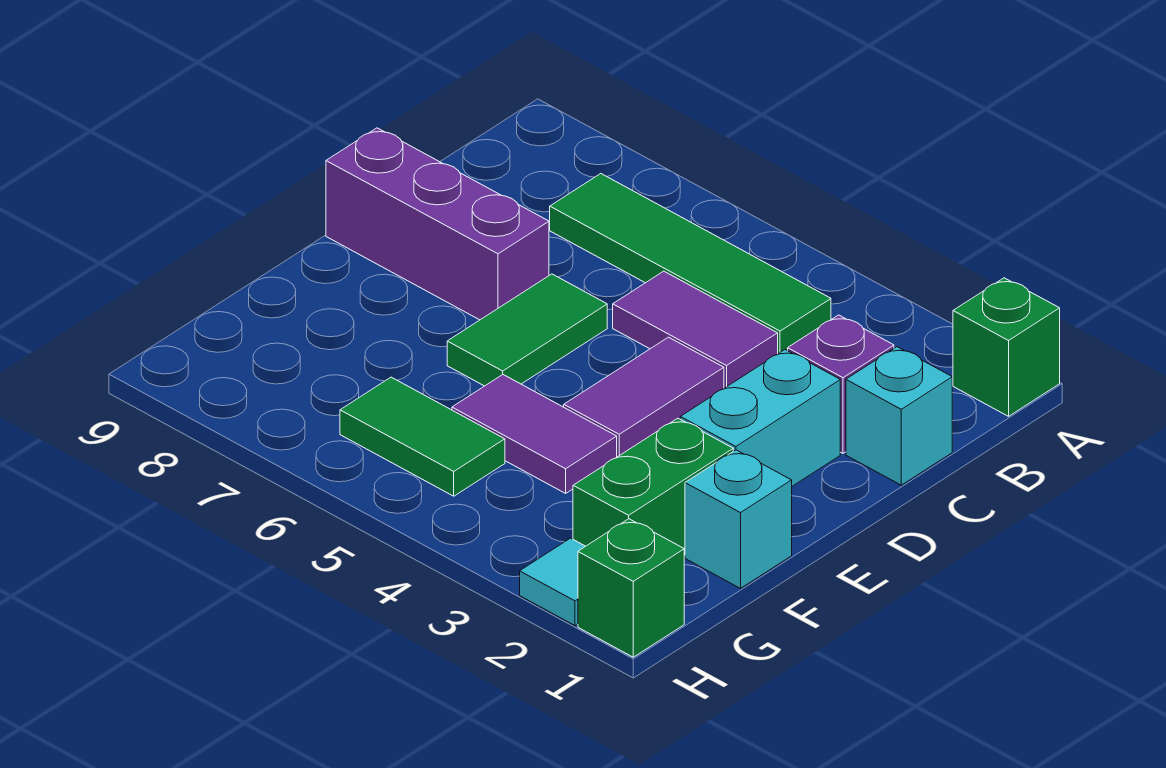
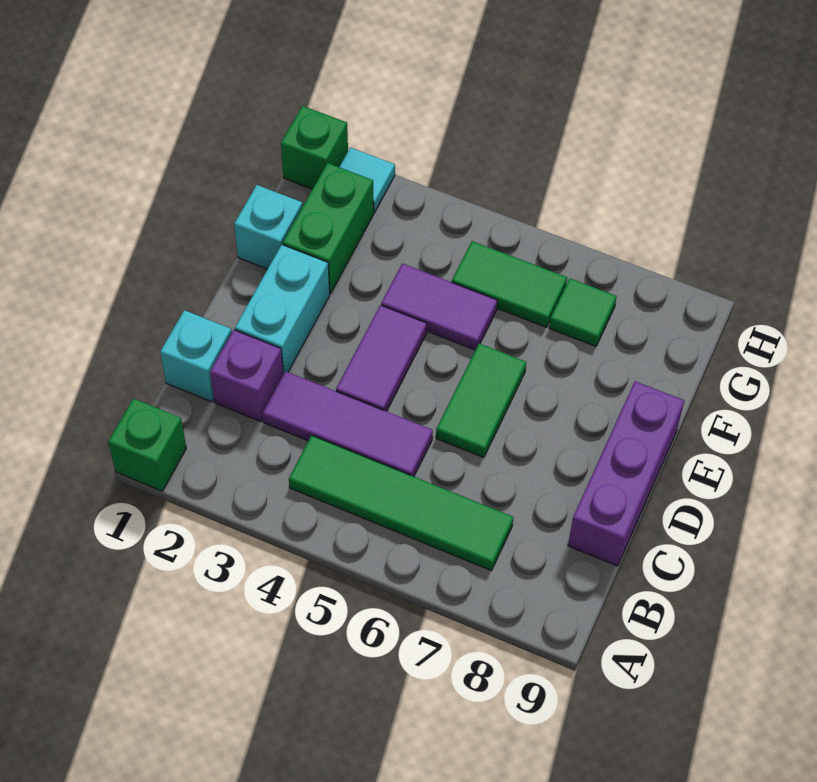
purple 1x2 tile [613,271,778,388] -> purple 1x3 tile [263,371,433,476]
purple 1x3 brick [326,128,549,320] -> purple 1x3 brick turned to [568,381,684,566]
none -> green 1x1 tile [549,278,617,346]

